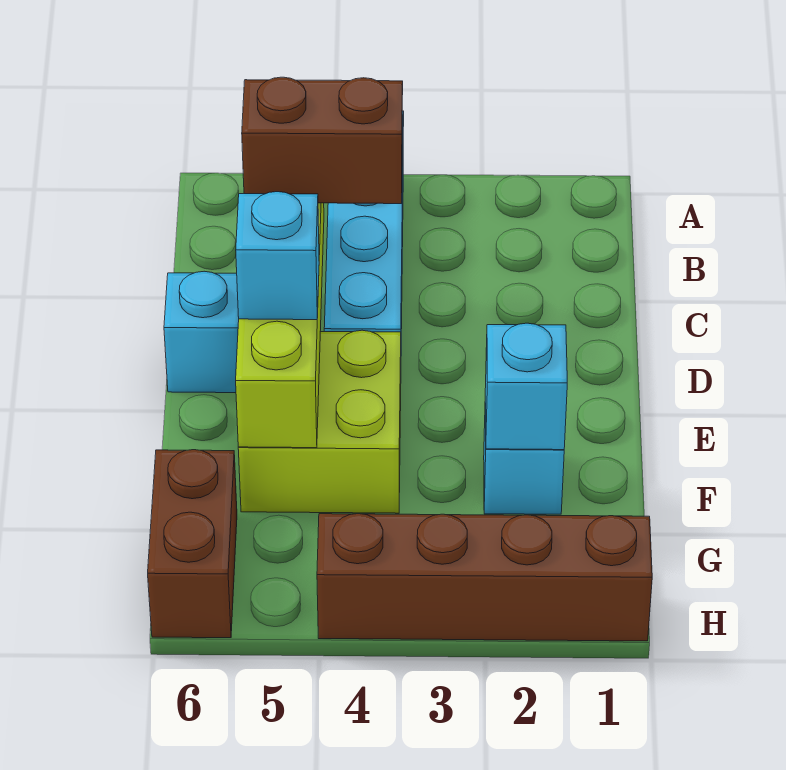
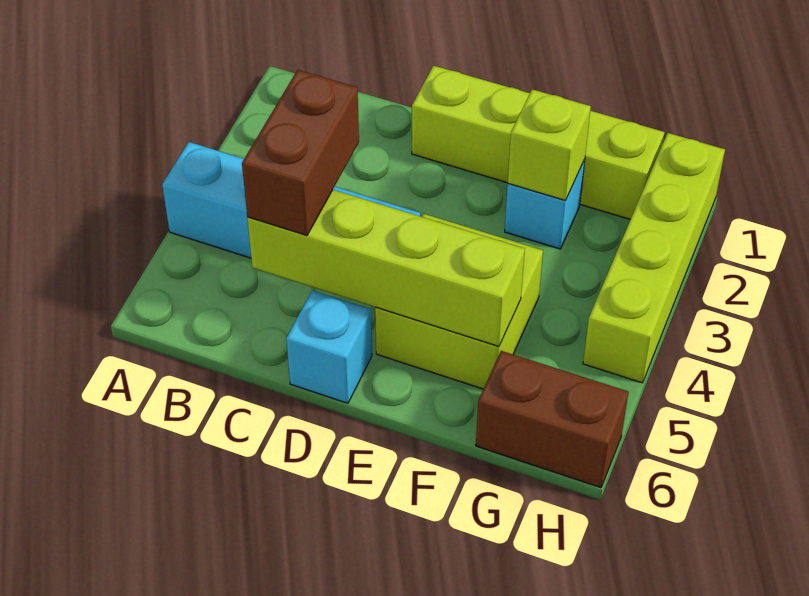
none -> lime 1x4 brick [412,66,664,219]
cyan 1x1 brick [236,192,319,320] -> none
cyan 1x1 brick [485,323,567,450] -> lime 1x1 brick [508,89,591,201]
brown 1x4 brick [317,514,652,641] -> lime 1x4 brick [583,133,725,383]

